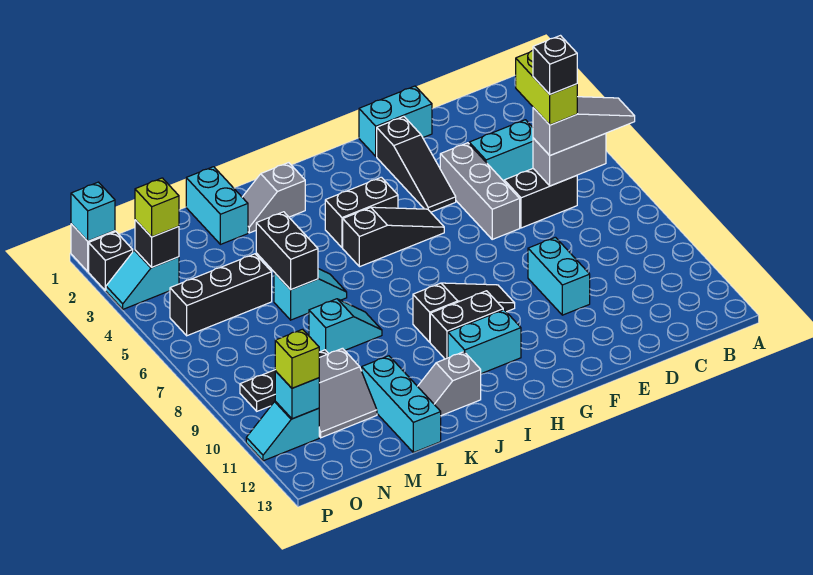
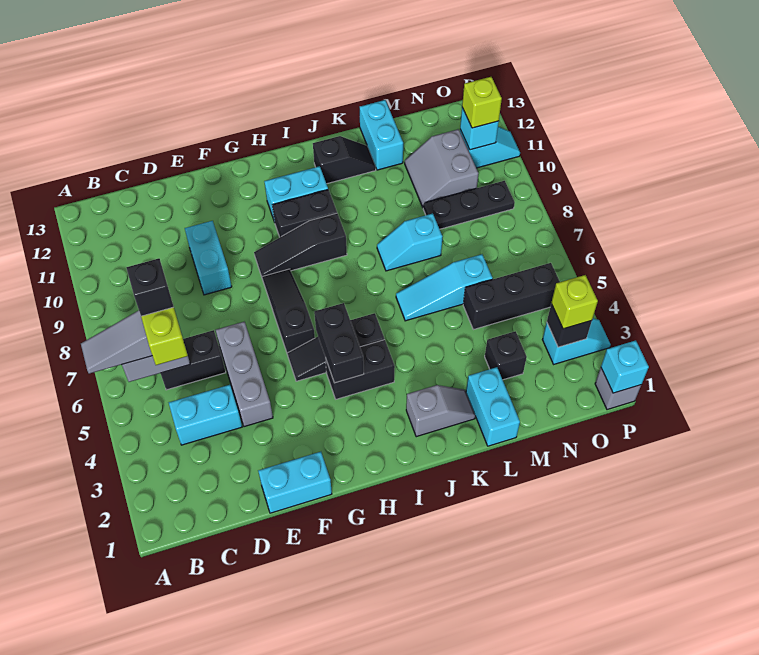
black 1x3 slope [377,117,456,212] -> black 1x3 slope moved to [262,269,315,355]
grey 1x2 slope [418,352,481,416] -> black 1x2 slope [313,136,376,184]
cyan 1x2 slope [274,269,347,320] -> cyan 1x3 slope [396,254,493,321]
black 1x2 brick [256,212,318,290] -> black 1x2 brick moved to [314,303,364,383]
cyan 1x3 brick [362,356,441,453] -> cyan 1x2 brick [359,100,403,170]
grey 2x2 slope [319,348,377,438] -> grey 2x2 slope turned to [405,129,478,207]
black 1x1 brick [89,232,133,290] -> black 1x1 brick moved to [485,331,527,380]

